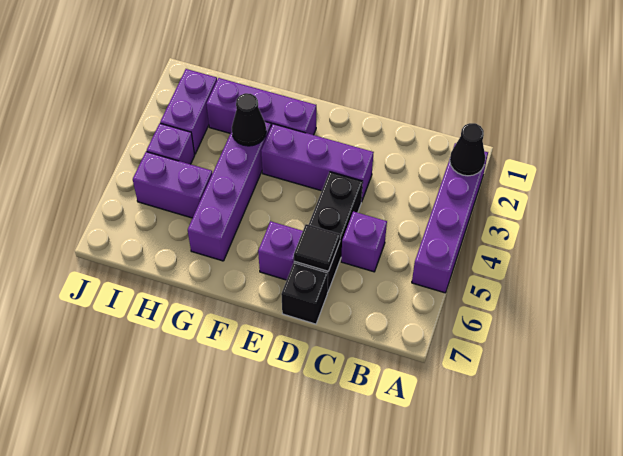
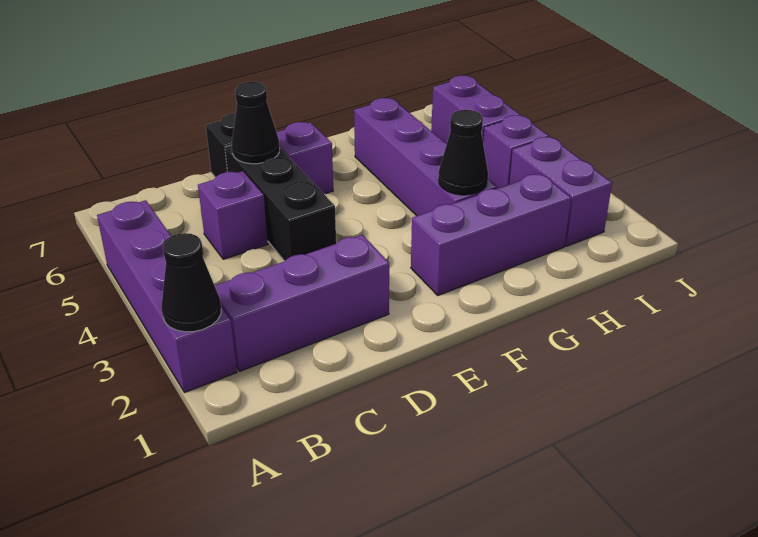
purple 1x3 brick [261,124,374,202] -> purple 1x3 brick moved to [215,235,389,371]
black 1x1 tile [294,224,340,271] -> black 1x1 cone [232,82,280,164]
purple 1x2 brick [133,152,212,218] -> purple 1x2 brick turned to [431,75,520,143]

